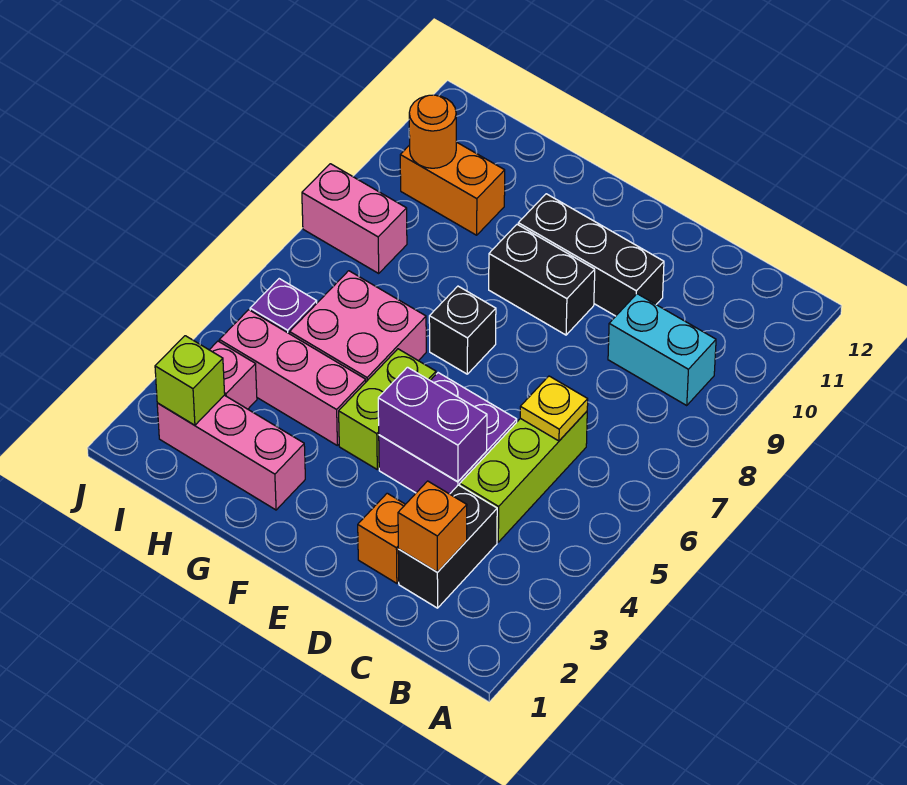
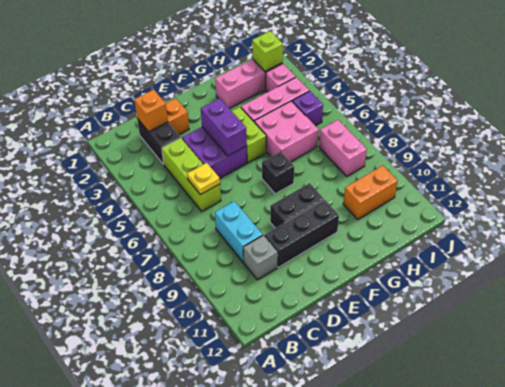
cyan 1x2 brick [608,294,716,405] -> cyan 1x2 brick turned to [215,201,263,262]
none -> grey 1x1 brick [243,235,278,280]
purple 1x2 brick [378,367,487,482] -> purple 1x2 brick turned to [201,98,247,156]
pink 1x2 brick [302,164,407,273] -> pink 1x2 brick turned to [319,120,367,176]
orange 1x1 round brick [409,95,456,168] -> none

